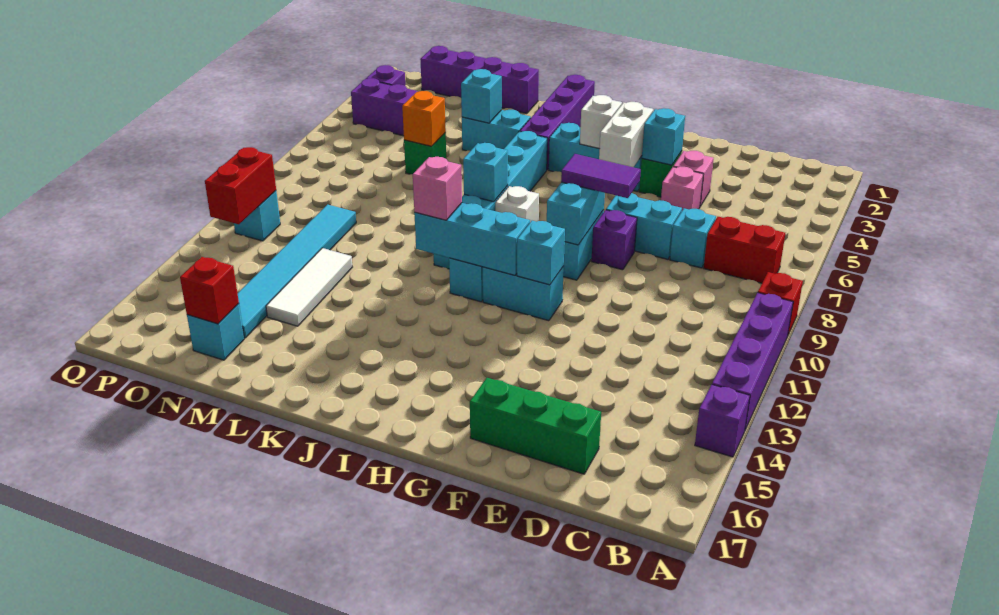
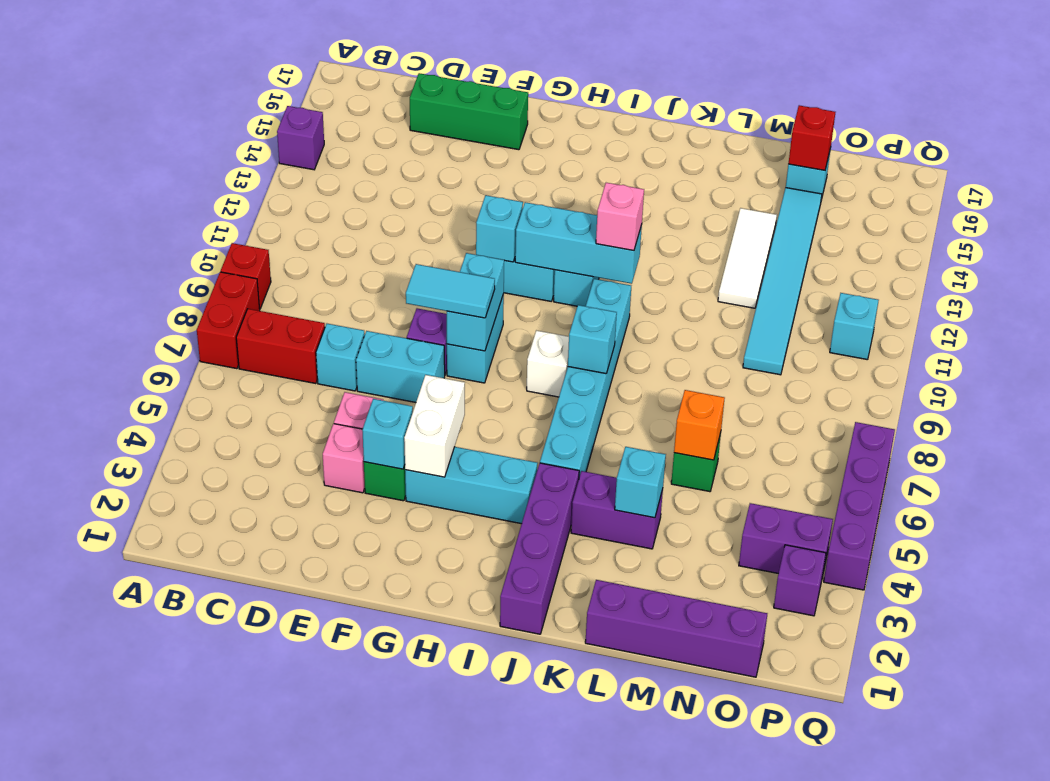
purple 1x4 brick [712,293,793,430] -> purple 1x4 brick moved to [824,422,895,590]
purple 1x2 tile [561,154,641,198] -> cyan 1x2 tile [406,264,495,318]
white 1x1 brick [580,95,622,149] -> none
cyan 1x2 brick [462,110,531,151] -> purple 1x2 brick [571,471,663,549]
red 1x2 brick [205,147,276,224] -> red 1x2 brick moved to [197,272,260,369]

